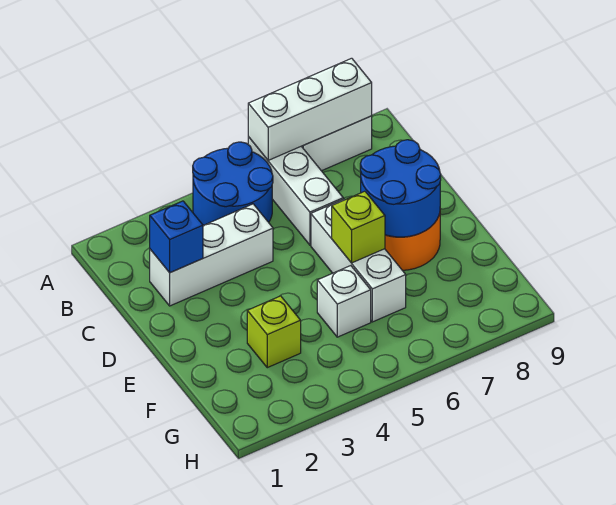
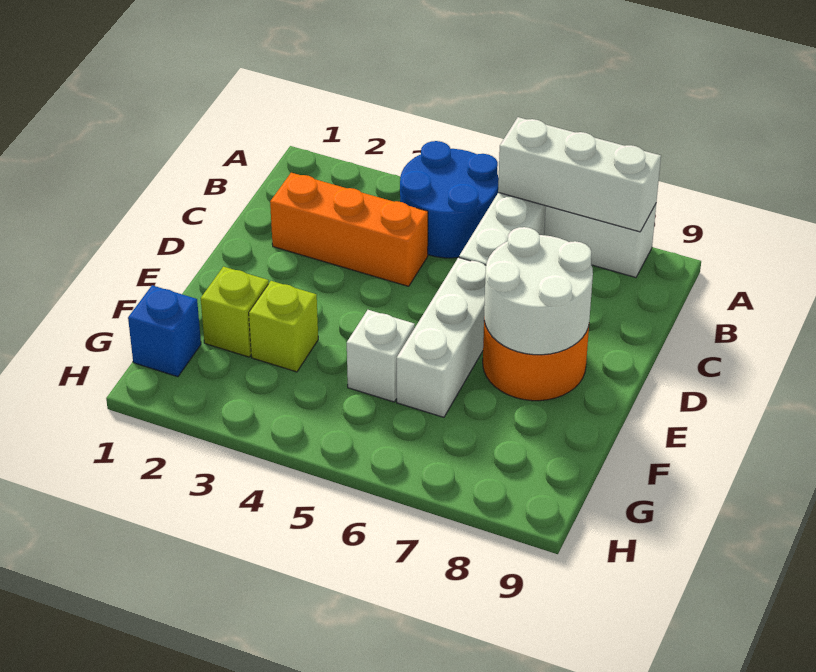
white 1x3 brick [150,204,273,306] -> orange 1x3 brick [270,173,428,286]
blue 1x1 brick [150,201,203,273] -> blue 1x1 brick moved to [128,285,201,377]
blue 2x2 round brick [360,140,441,237] -> white 2x2 round brick [484,227,593,355]
lime 1x1 brick [332,191,385,263] -> lime 1x1 brick moved to [201,267,269,357]

